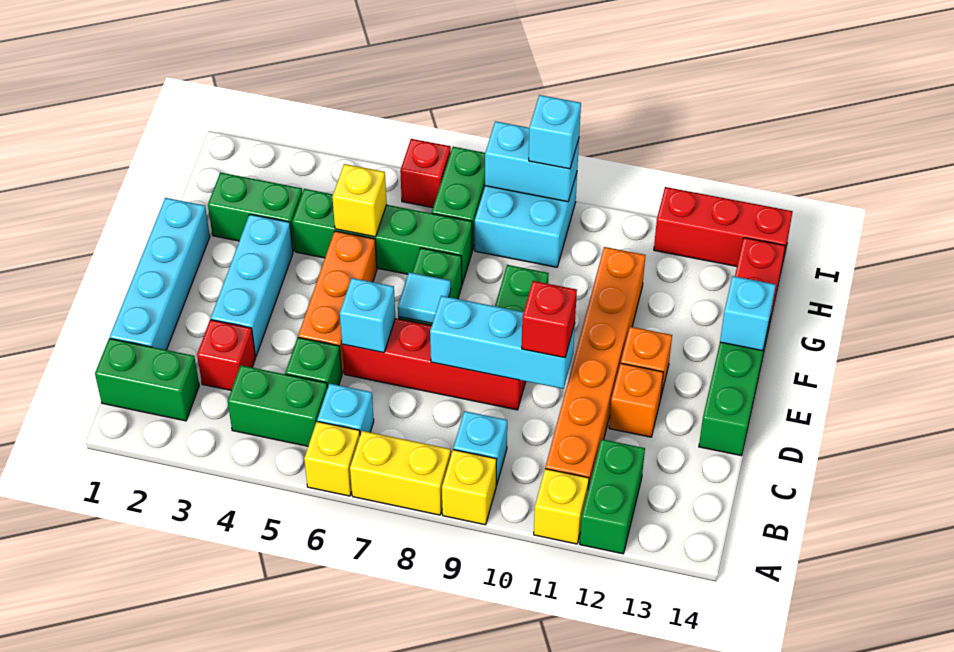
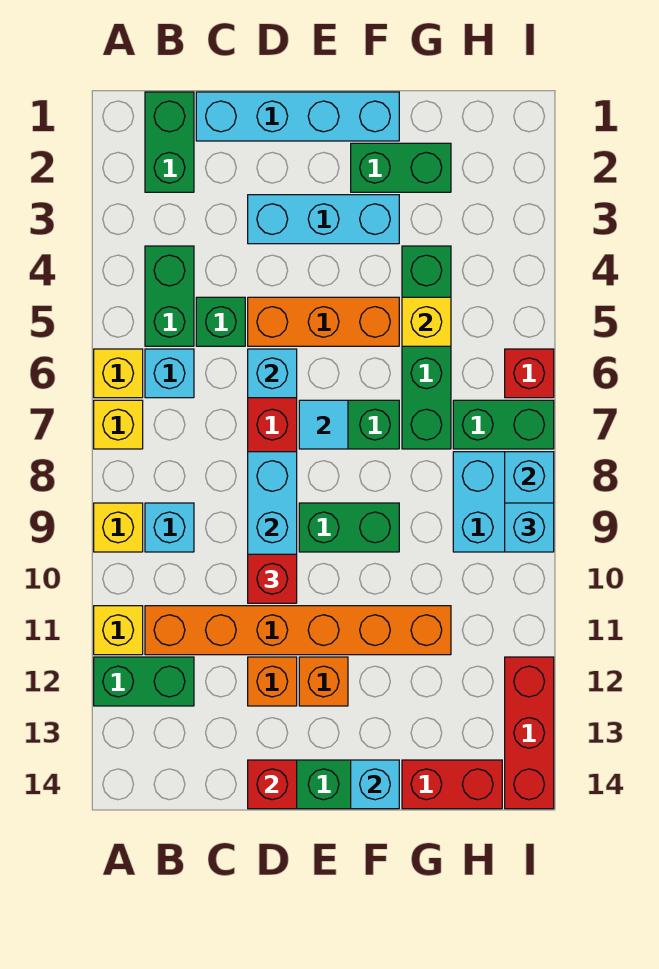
yellow 1x2 brick [350,431,451,515] -> yellow 1x1 brick [94,400,143,449]
red 1x1 brick [197,320,256,390] -> red 1x1 brick moved to [248,760,297,809]
green 1x2 brick [208,172,302,252] -> green 1x2 brick turned to [351,143,451,192]

